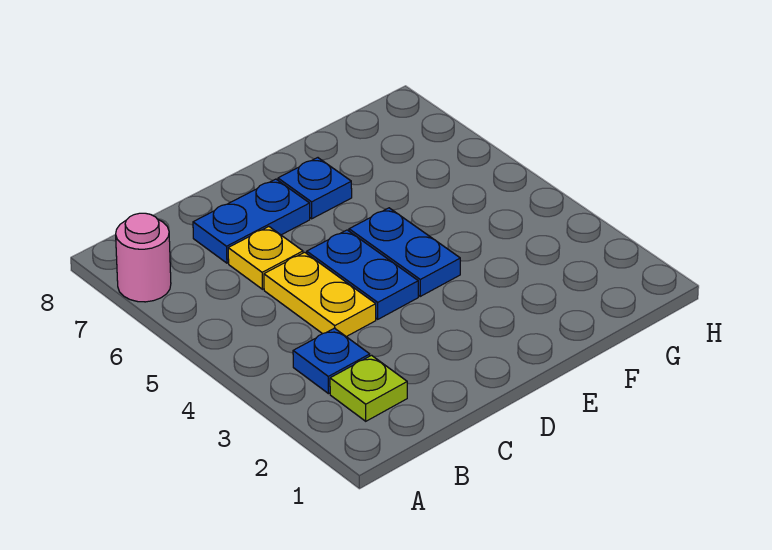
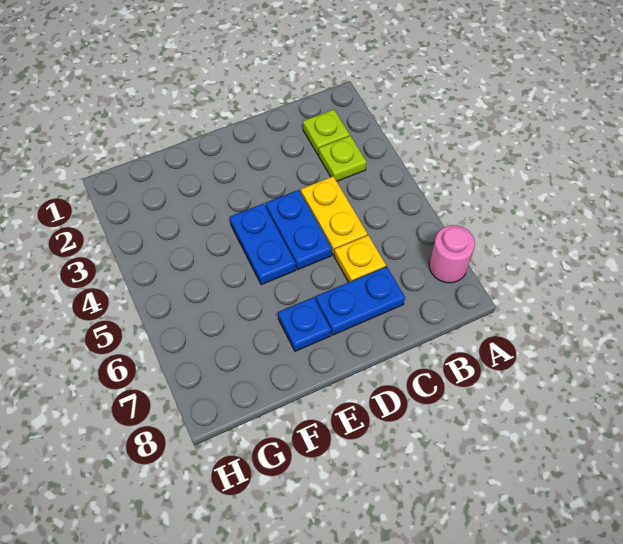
blue 1x1 plate [293,328,370,394] -> lime 1x1 plate [319,136,367,181]

